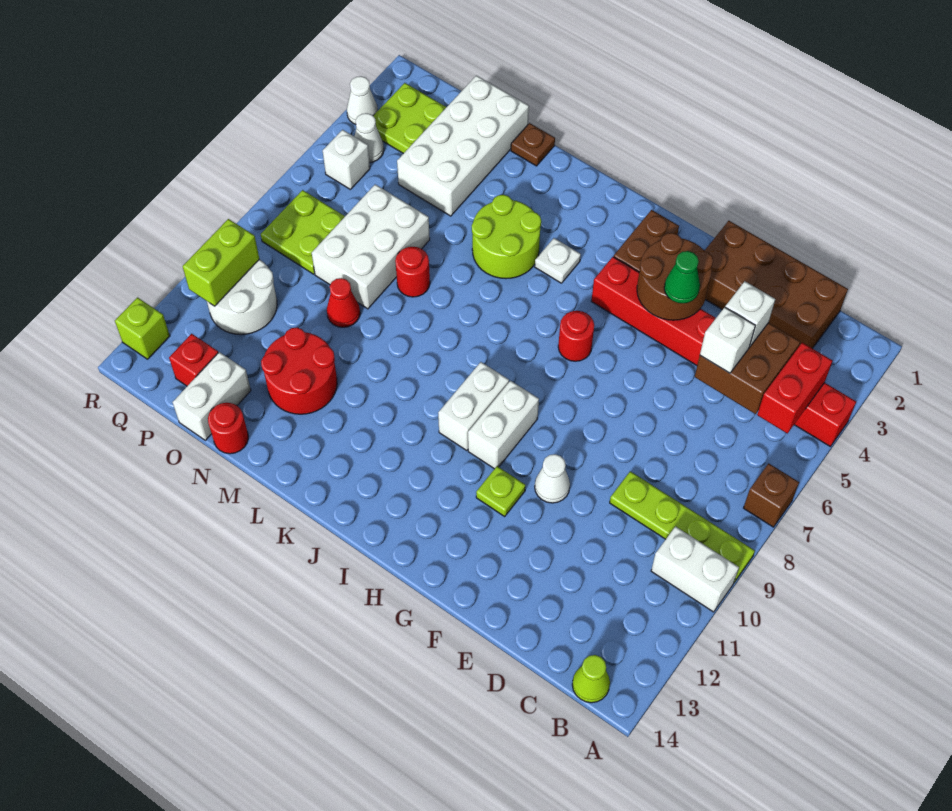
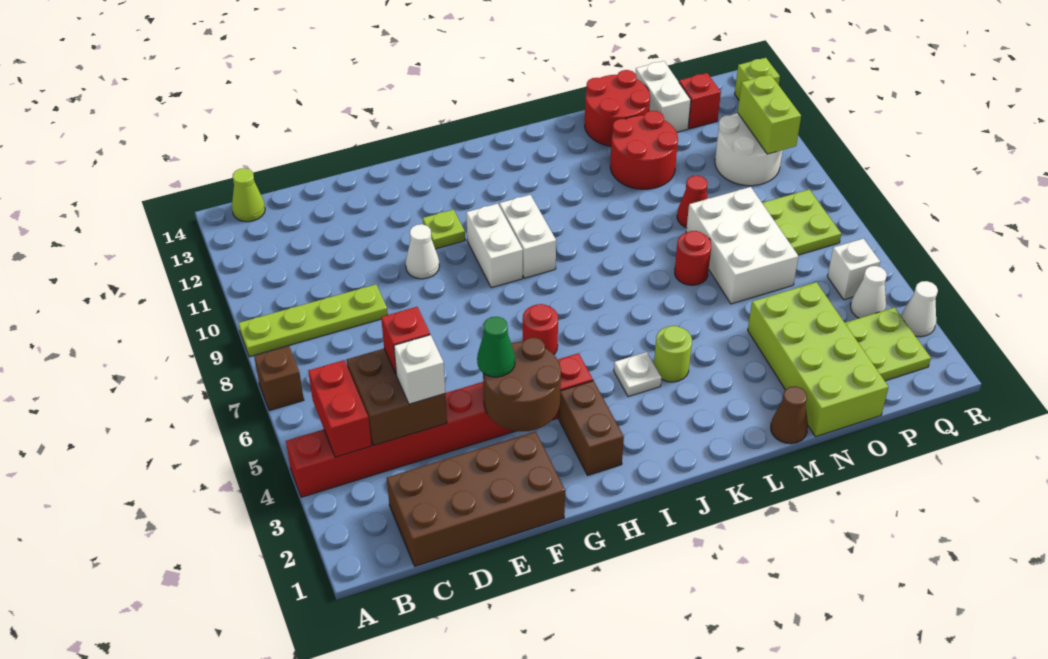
white 1x2 brick [651,527,739,612] -> none
white 1x1 brick [700,307,755,373] -> red 1x1 brick [381,307,430,374]
lime 2x2 round brick [472,195,541,279] -> lime 1x1 round brick [654,326,692,382]
brown 1x1 plate [511,123,555,166] -> brown 1x1 cone [771,386,808,444]
white 2x4 brick [397,75,529,216] -> lime 2x4 brick [748,282,889,437]
red 1x1 round brick [208,403,248,454] -> red 2x2 round brick [585,70,650,146]

